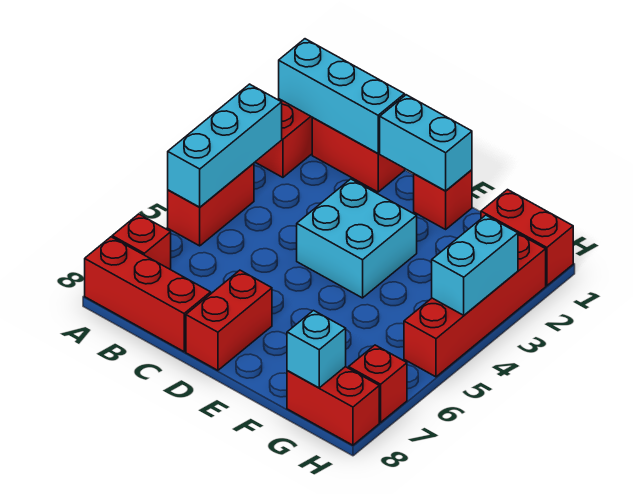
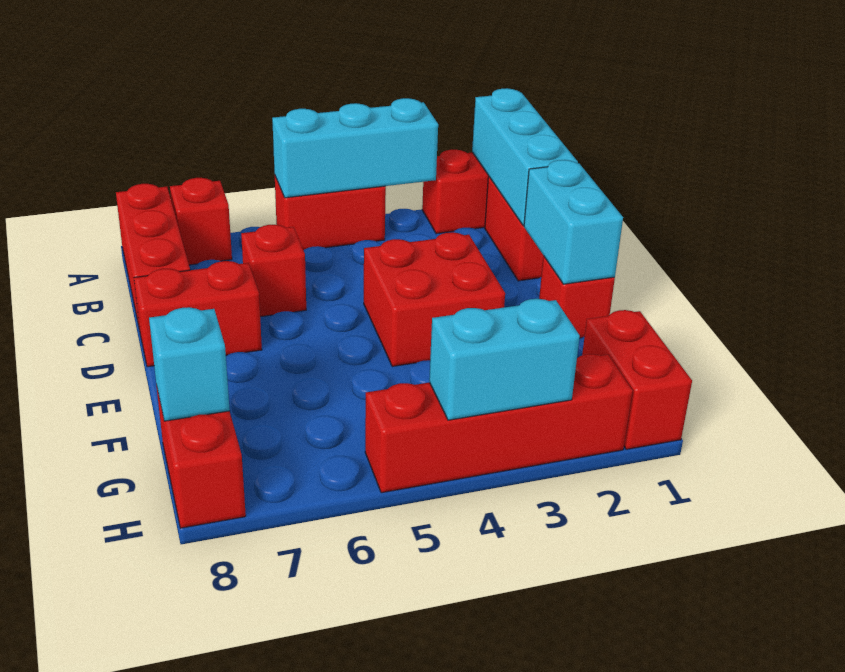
cyan 2x2 brick [297,179,417,298] -> red 2x2 brick [364,232,505,366]
red 1x1 brick [349,345,407,422] -> red 1x1 brick moved to [241,225,306,317]

